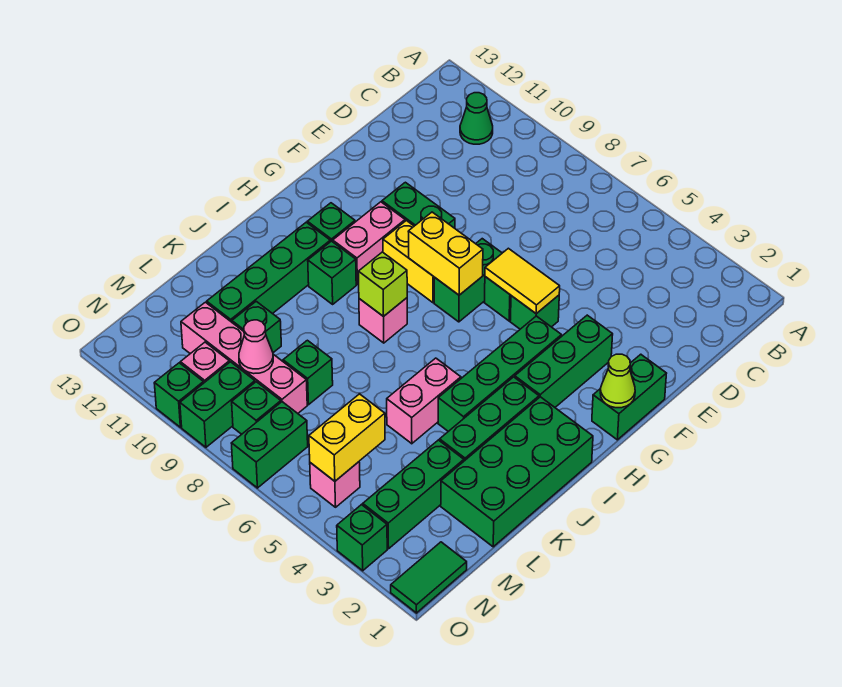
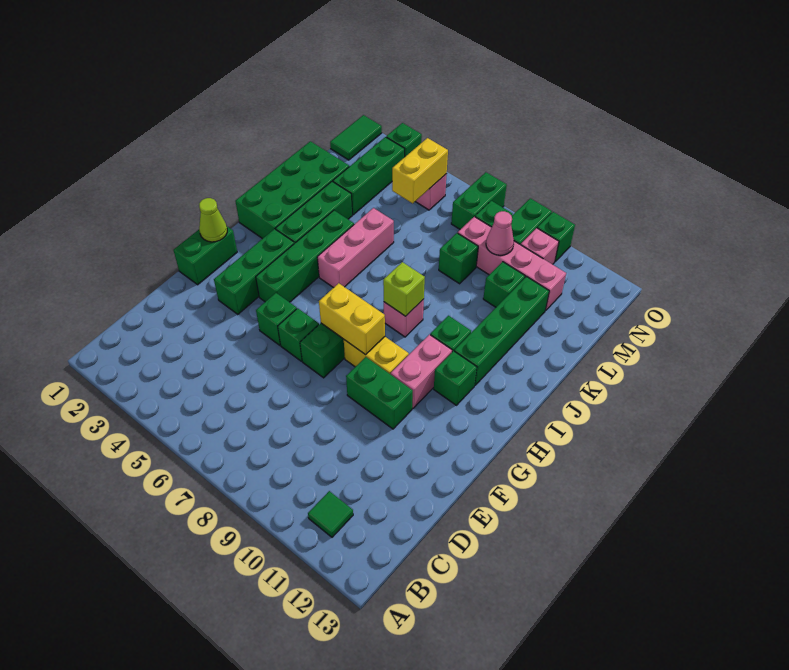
green 1x1 cone [460,93,493,144] -> green 1x1 tile [308,491,353,537]
yellow 1x2 tile [485,248,560,314] -> none
pink 1x2 brick [387,358,461,444] -> pink 1x3 brick [317,208,394,288]

